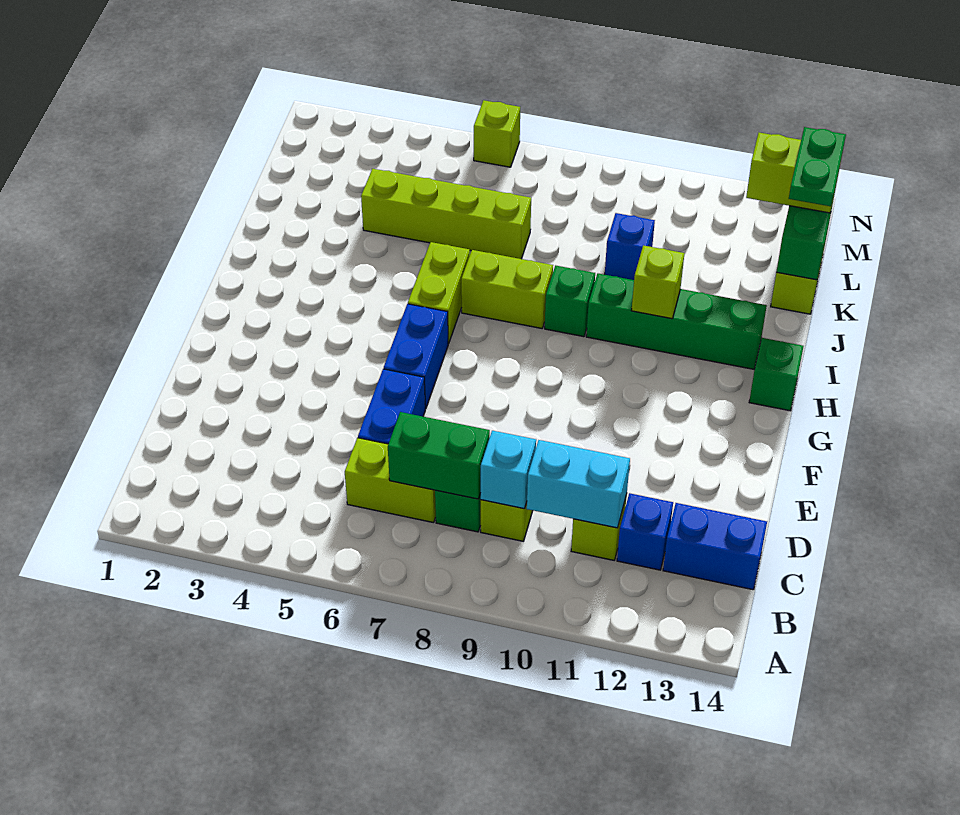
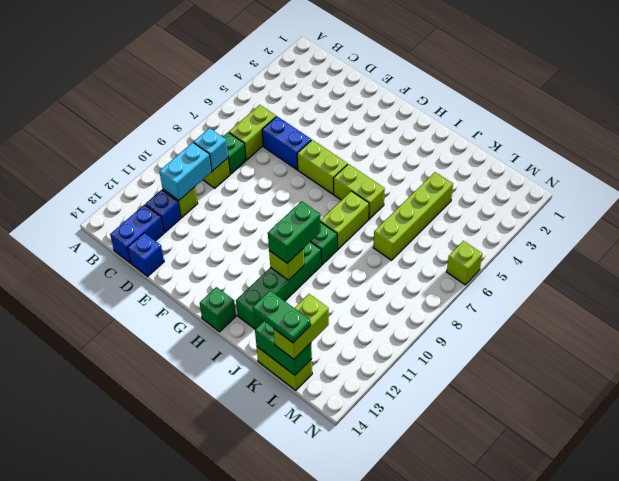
green 1x2 brick [388,412,490,499] -> green 1x2 brick moved to [268,201,321,263]
blue 1x2 brick [384,304,448,409] -> lime 1x2 brick [297,140,348,194]
blue 1x1 brick [605,213,655,280] -> blue 1x1 brick moved to [128,233,164,276]

